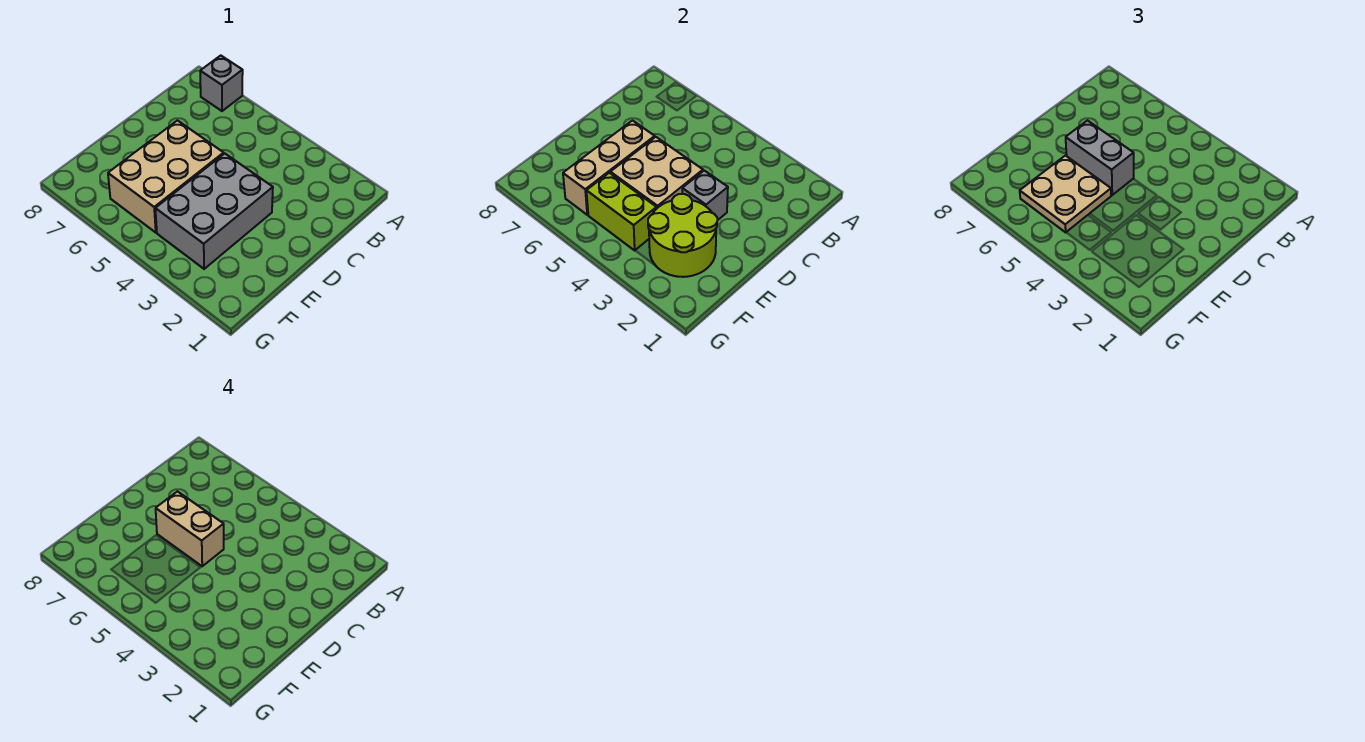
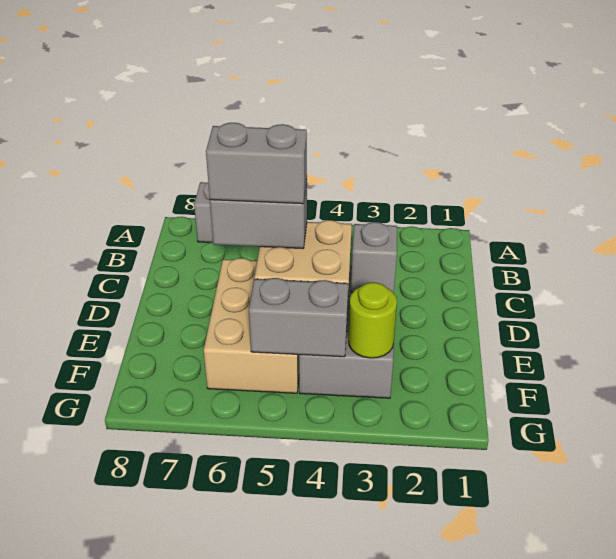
tan 1x2 brick [156,492,224,566] -> grey 1x2 brick [206,123,307,204]
tan 1x3 brick [563,121,655,215] -> none
lime 2x2 round brick [648,194,717,277] -> lime 1x1 round brick [348,282,397,358]
tan 2x2 plate [1020,156,1111,232] -> none
lime 1x2 brick [586,173,657,250] -> grey 1x2 brick [249,278,348,357]

